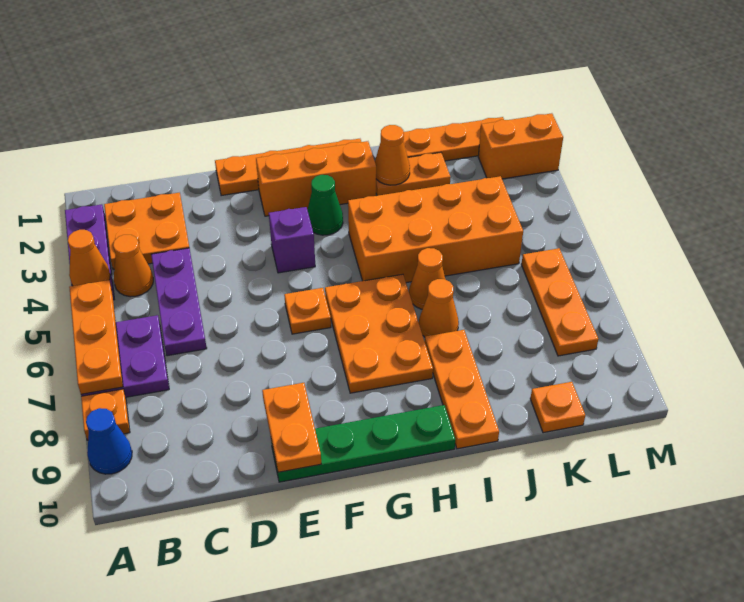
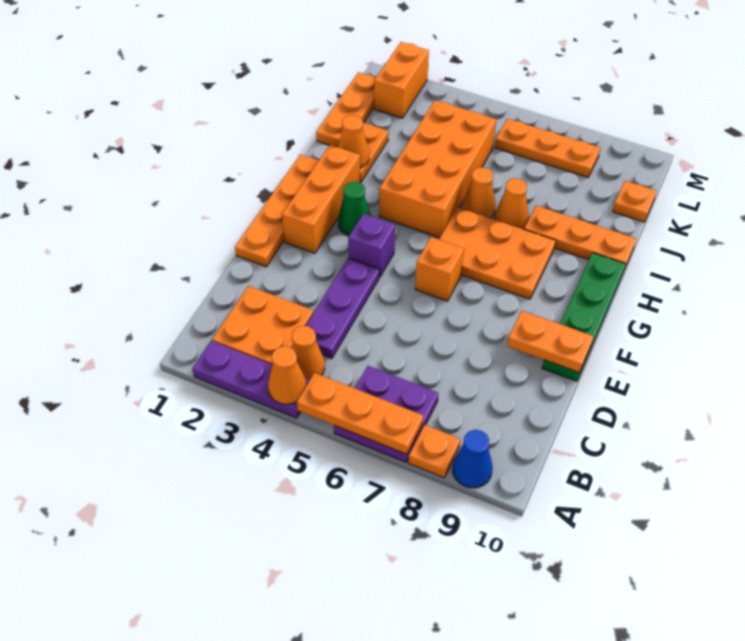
purple 1x3 plate [151,248,207,356] -> purple 1x3 plate turned to [306,258,380,358]
orange 1x1 plate [284,288,331,334] -> orange 1x1 brick [415,237,464,301]

